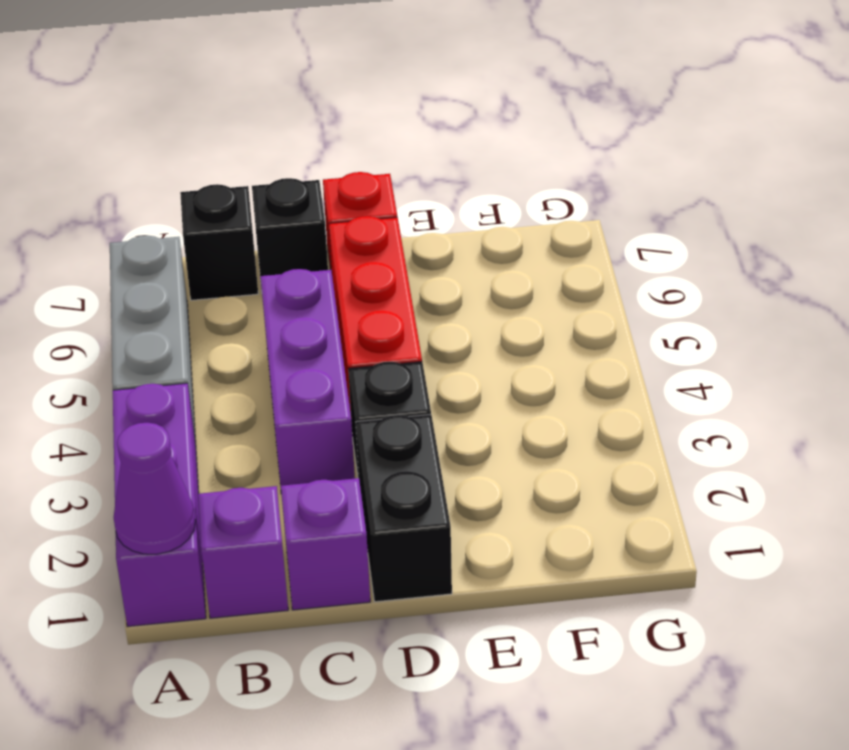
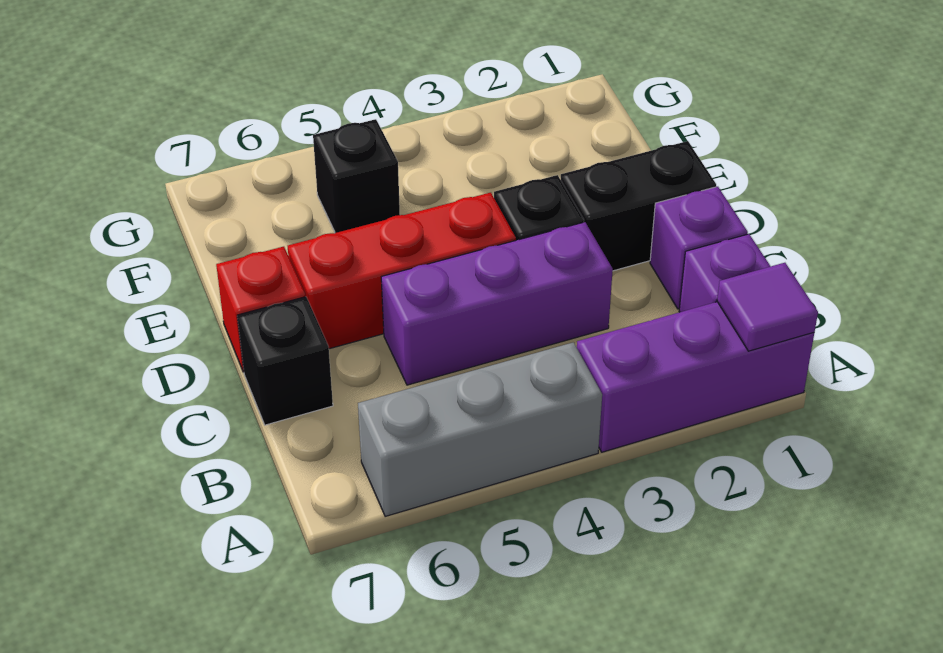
purple 1x1 cone [114,423,196,554] -> purple 1x1 tile [717,263,818,351]
black 1x1 brick [180,184,258,300] -> black 1x1 brick moved to [313,119,400,233]

